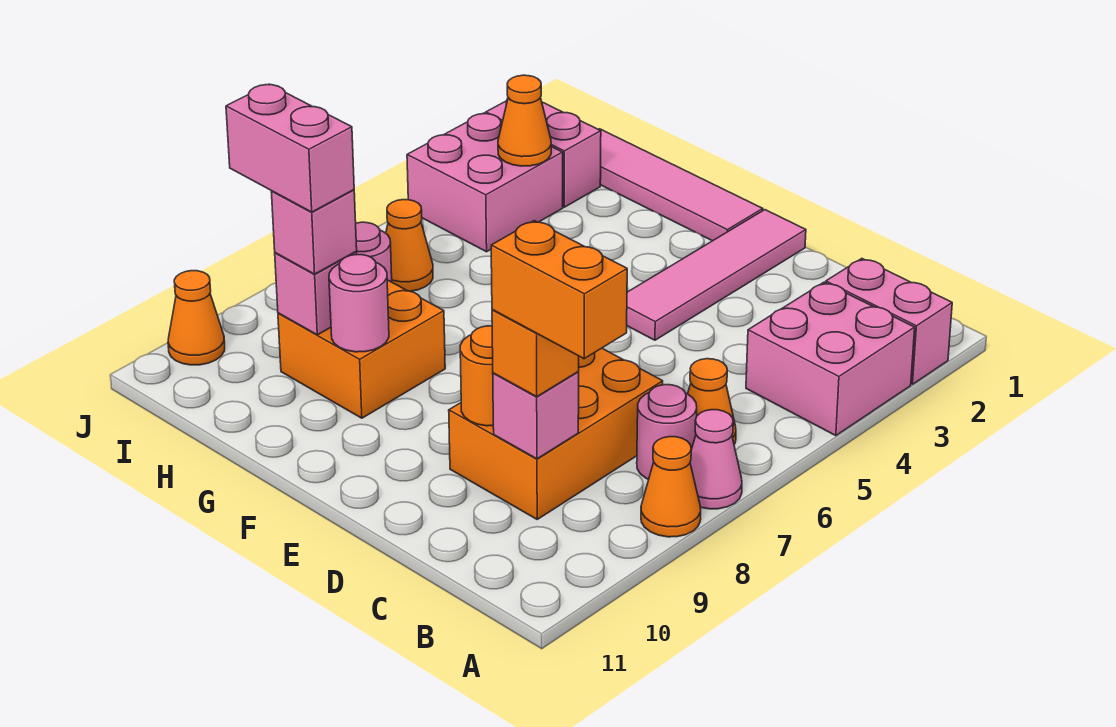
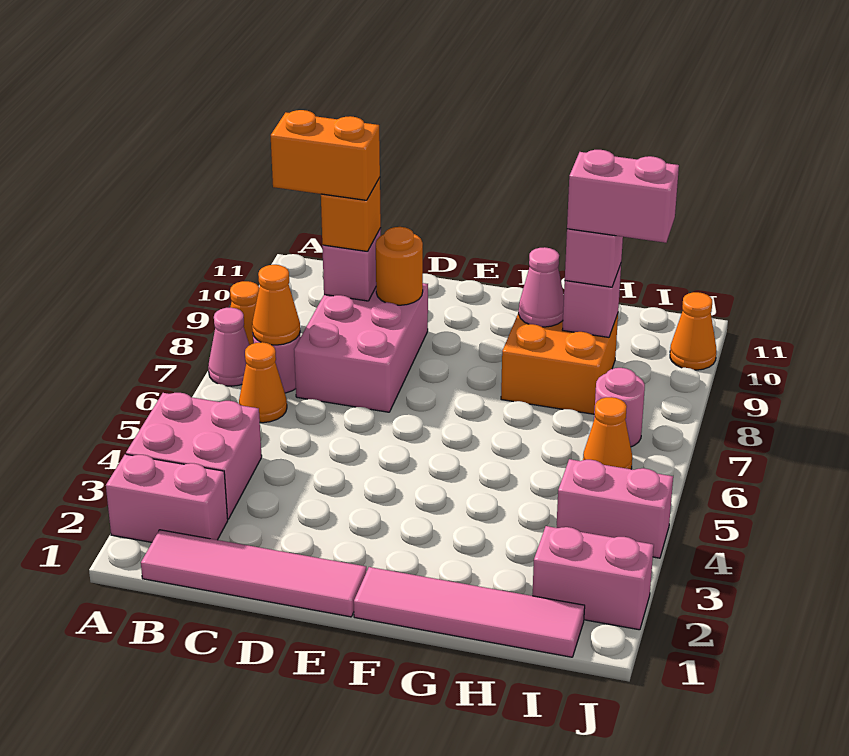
orange 2x3 brick [449,348,663,519] -> pink 2x3 brick [294,283,428,412]
pink 1x4 tile [627,210,806,340] -> pink 1x4 tile turned to [141,530,366,617]
pink 1x1 round brick [329,255,389,352] -> pink 1x1 cone [519,247,564,327]
pink 2x2 brick [407,113,563,252] -> pink 1x2 brick [556,459,673,558]
orange 1x1 cone [498,75,551,166] -> orange 1x1 cone moved to [252,265,300,345]

